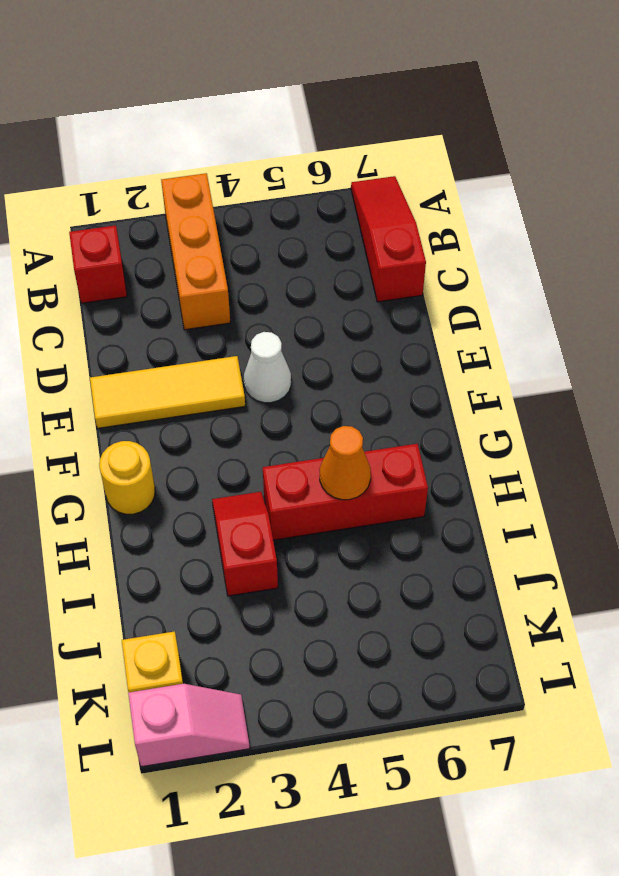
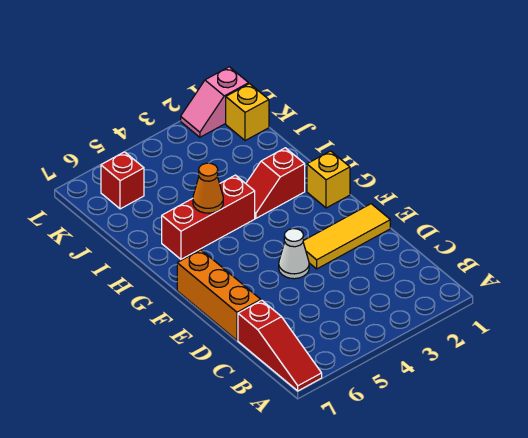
orange 1x3 brick [161,173,230,330] -> orange 1x3 brick moved to [177,250,261,340]
red 1x1 brick [69,225,127,303] -> red 1x1 brick moved to [101,152,144,209]
yellow 1x1 round brick [99,441,155,514] -> yellow 1x1 brick [307,151,350,208]
red 1x2 slope [212,492,278,596] -> red 1x2 slope turned to [246,148,305,218]

